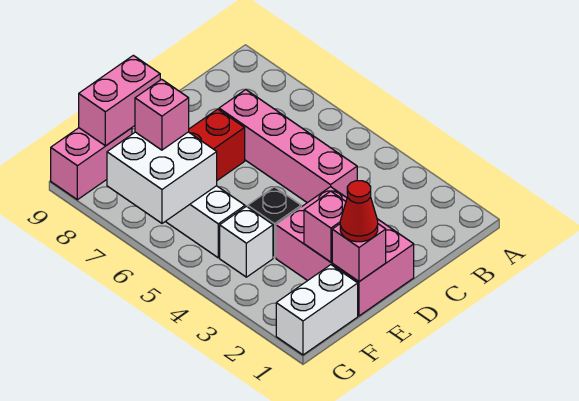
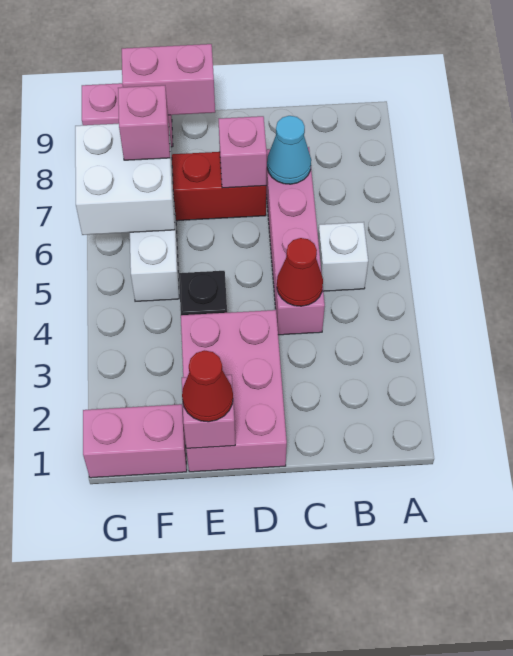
none -> red 1x1 cone [277,238,323,306]
none -> cyan 1x1 cone [267,116,311,184]
pink 1x1 brick [304,191,346,262] -> pink 1x1 brick moved to [219,116,267,188]
white 1x2 brick [276,265,358,355] -> pink 1x2 brick [83,404,187,478]
white 1x1 brick [220,206,273,277] -> white 1x1 brick moved to [318,222,368,291]

